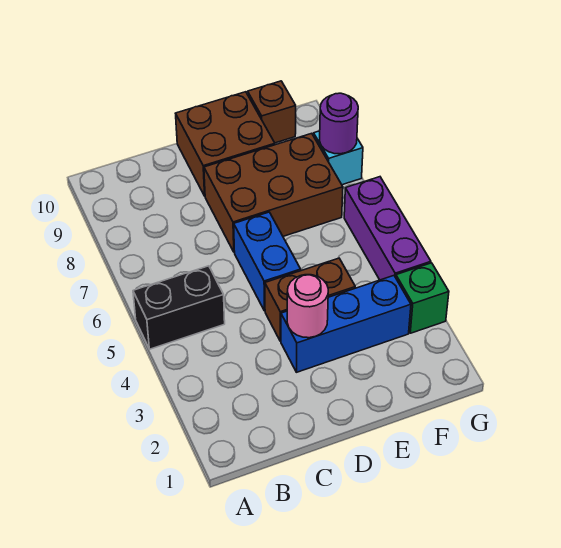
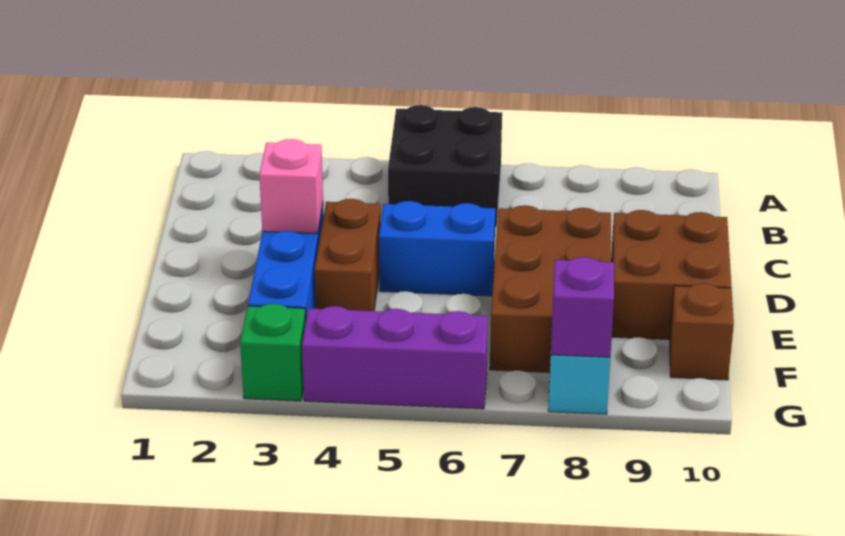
black 1x2 brick [133,266,225,349] -> black 2x2 brick [388,105,502,228]
pink 1x1 round brick [287,275,328,338] -> pink 1x1 brick [259,139,323,234]
purple 1x1 round brick [320,93,358,154] -> purple 1x1 brick [551,257,614,357]

